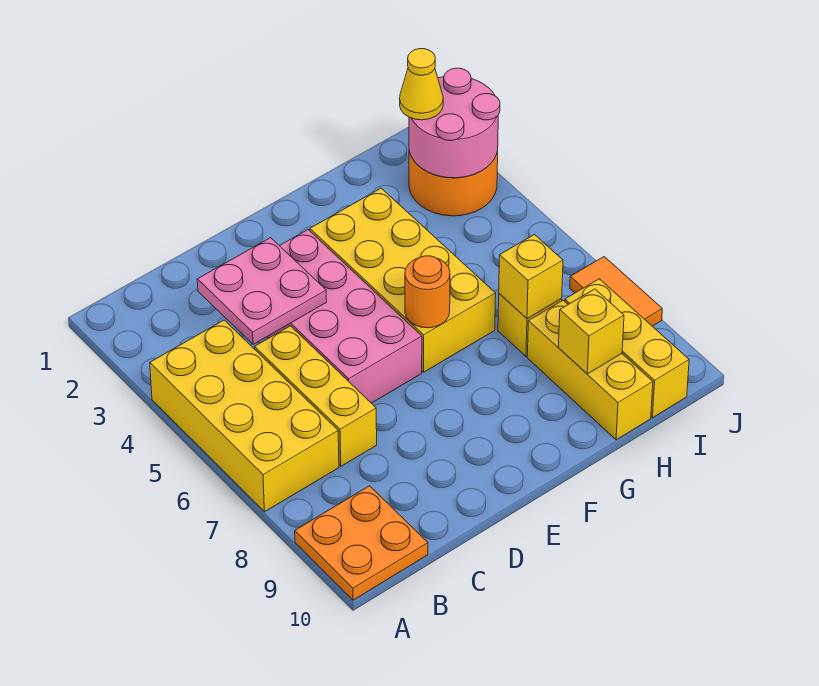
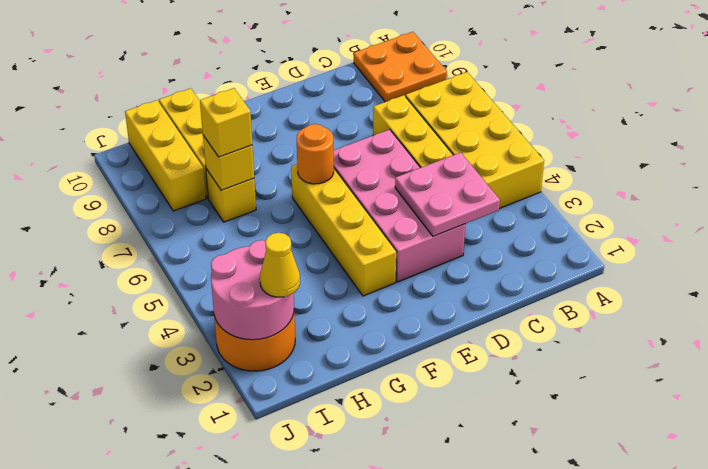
yellow 2x4 brick [310,188,496,372] -> yellow 1x4 brick [291,164,397,296]
yellow 1x1 brick [558,289,624,374] -> yellow 1x1 brick moved to [200,88,252,157]
orange 1x2 tile [570,257,662,326] -> none

